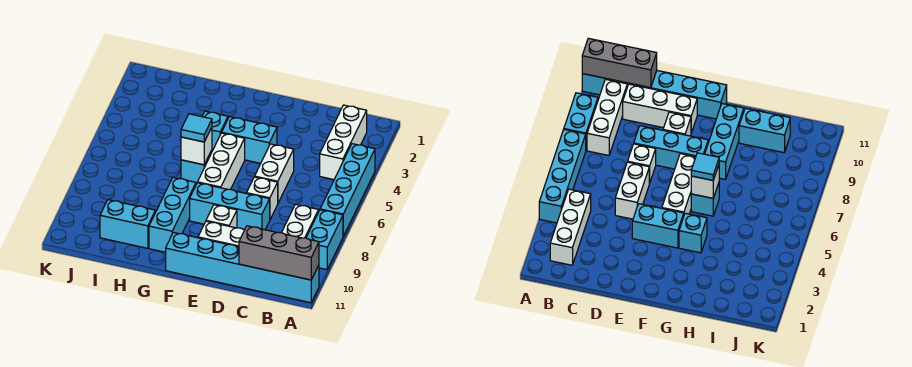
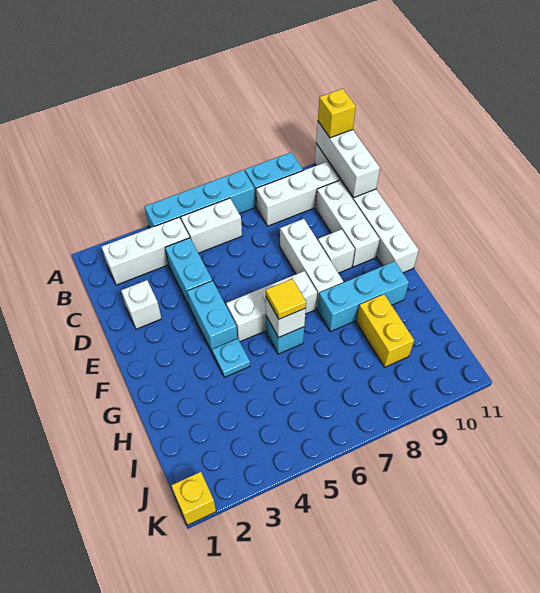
cyan 1x6 brick [166,232,319,303] -> white 1x6 brick [315,144,419,273]
grey 1x3 brick [239,226,319,280] -> white 1x3 brick [316,122,380,198]
none -> yellow 1x1 brick [318,89,356,138]
white 1x2 brick [255,144,294,203] -> white 1x2 brick moved to [181,198,242,253]
white 1x1 brick [247,177,278,219] -> white 1x1 brick moved to [121,280,162,329]
cyan 1x3 brick [190,183,270,230] -> white 1x3 brick [280,219,343,309]
cyan 1x1 brick [202,111,228,151] -> cyan 1x1 plate [212,339,250,377]
cyan 1x1 tile [181,114,212,142] -> yellow 1x1 tile [266,279,306,319]
none -> yellow 1x2 brick [356,294,414,367]
cyan 1x2 brick [100,200,155,248] -> cyan 1x2 brick moved to [165,238,212,307]
none -> yellow 1x1 brick [171,472,216,525]

